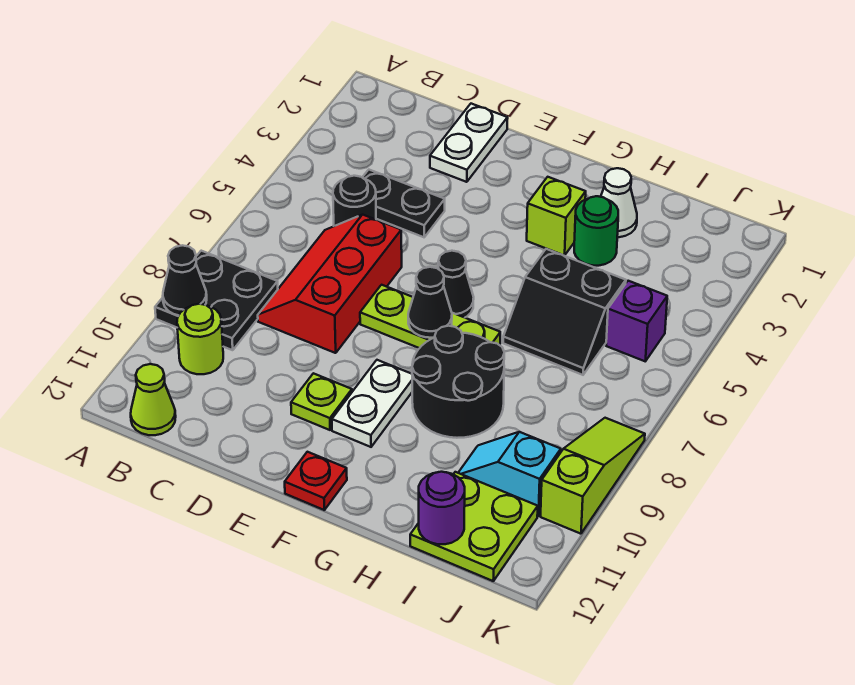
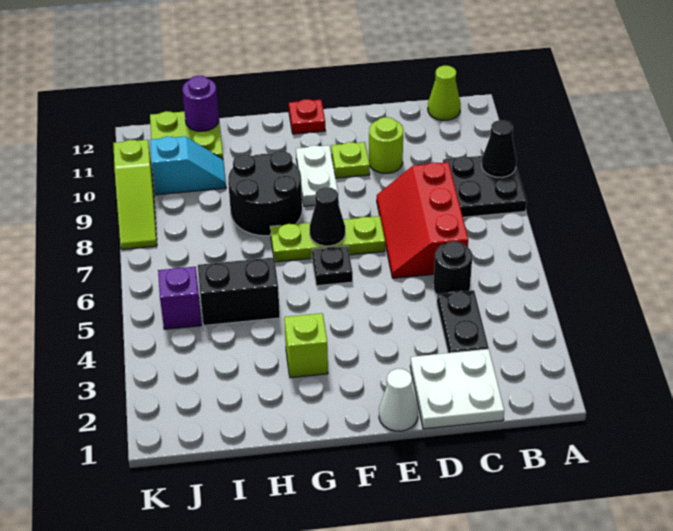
lime 1x1 round brick [177,304,223,374] -> lime 1x1 round brick moved to [369,117,403,173]
black 1x2 plate [362,170,445,237] -> black 1x2 plate turned to [437,290,489,353]
red 2x3 slope [258,215,402,353] -> red 2x3 slope turned to [377,162,468,278]
white 1x2 plate [430,104,508,182] -> white 2x2 plate [410,349,504,429]
black 1x1 cone [438,251,474,318] -> black 1x1 plate [312,246,353,286]
white 1x1 cone [601,168,637,237] -> white 1x1 cone moved to [379,369,418,431]
green 1x1 round brick [574,196,618,266] -> none

